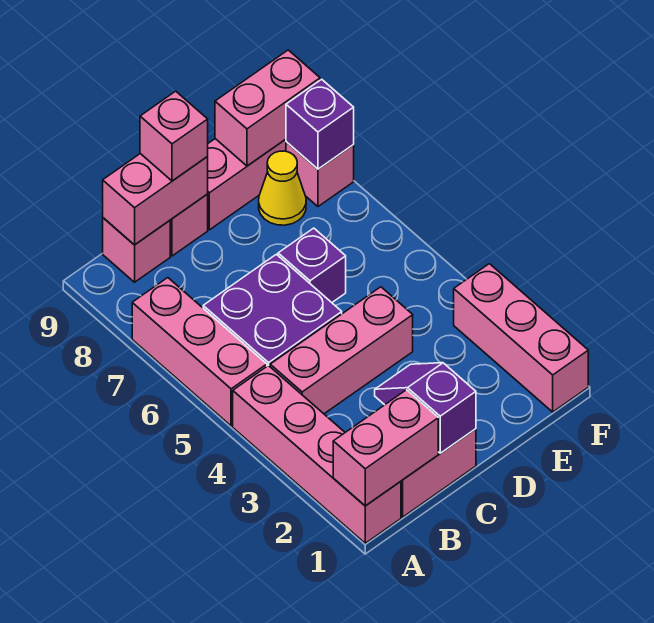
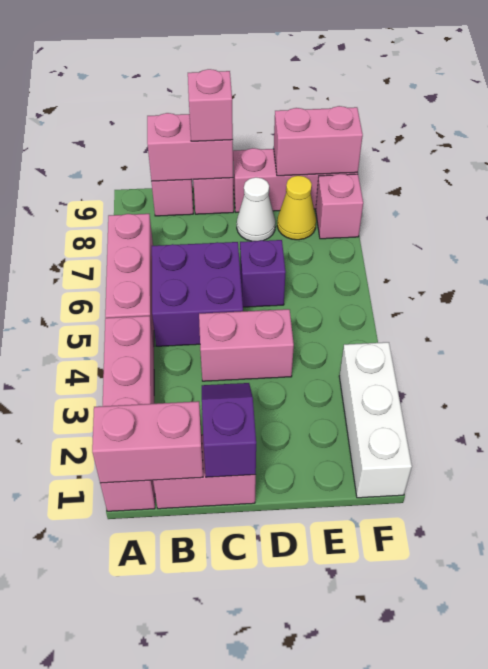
pink 1x3 brick [270,287,413,414] -> pink 1x2 brick [199,309,294,381]
none -> white 1x1 cone [237,177,275,241]
pink 1x3 brick [454,264,588,412] -> white 1x3 brick [339,342,412,498]
purple 1x1 brick [286,79,354,169] -> none

